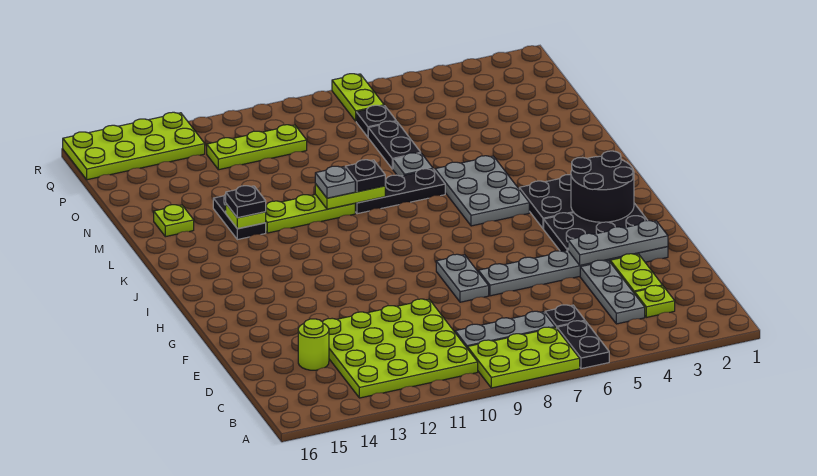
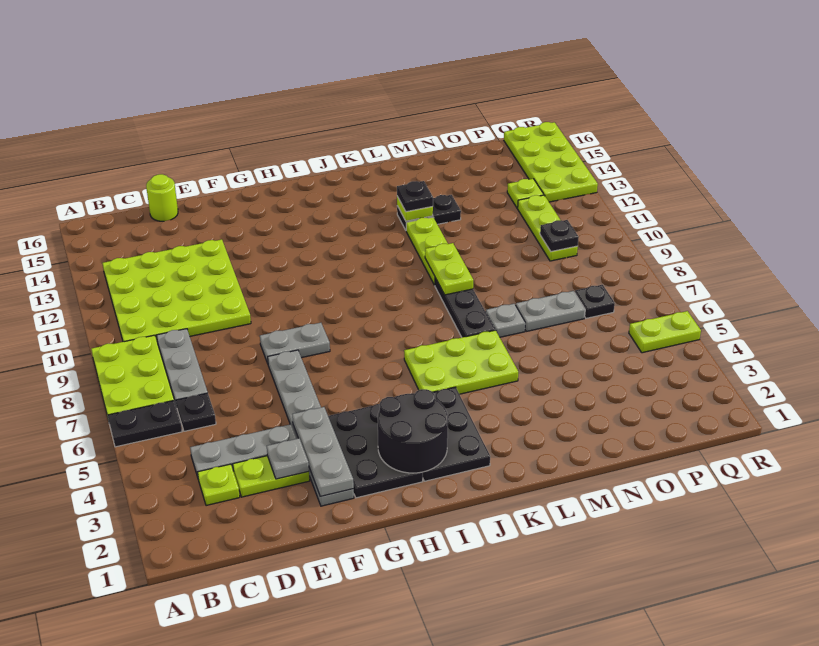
lime 1x1 round brick [298,319,329,370] -> lime 1x1 round brick moved to [146,174,178,221]
grey 2x3 plate [435,156,529,226] -> lime 2x3 plate [404,330,518,394]
black 1x1 plate [345,160,386,192] -> black 1x1 plate moved to [540,220,579,252]
grey 1x1 plate [315,166,355,198] -> grey 1x1 plate moved to [267,438,309,479]
lime 1x1 plate [154,205,194,237] -> lime 1x1 plate moved to [507,179,544,208]
black 1x2 plate [368,121,421,169] -> grey 1x2 plate [516,291,585,331]
lime 1x2 plate [332,74,384,121] -> lime 1x2 plate moved to [629,311,701,353]

